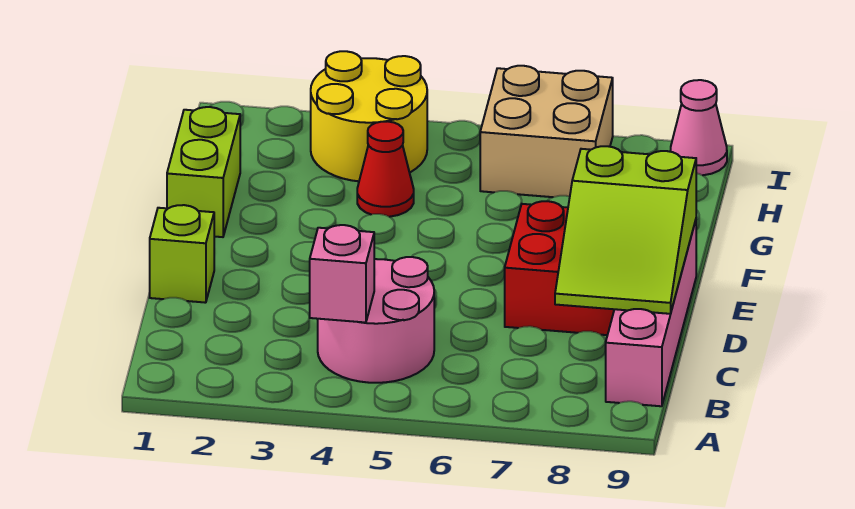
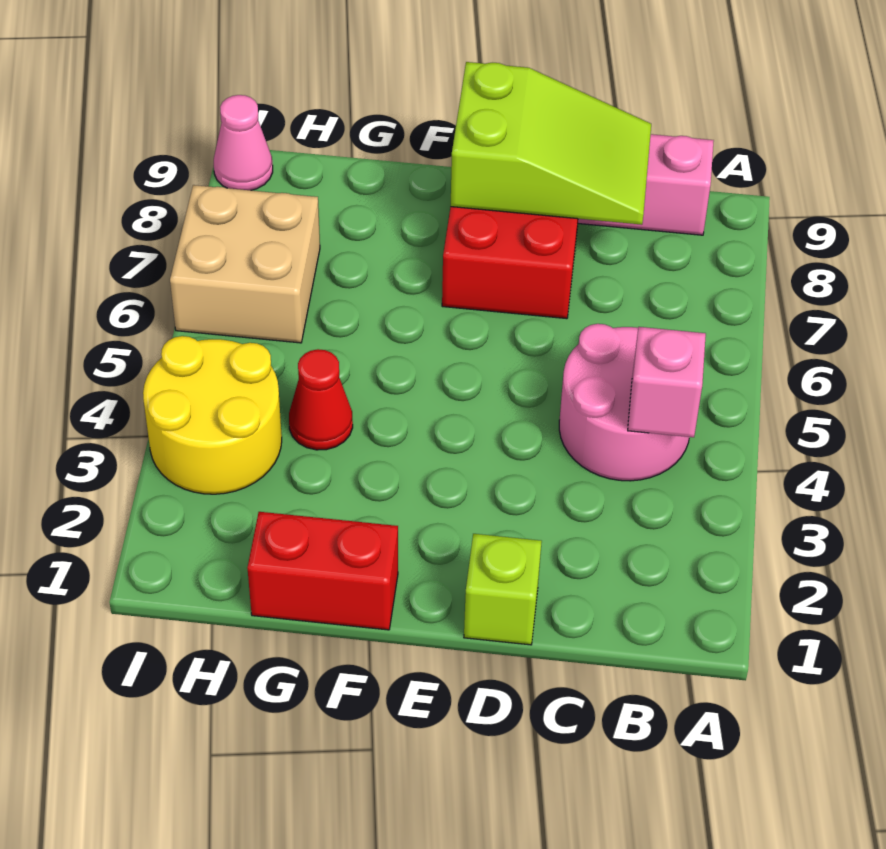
lime 1x2 brick [167,107,240,237] -> red 1x2 brick [247,512,398,630]

